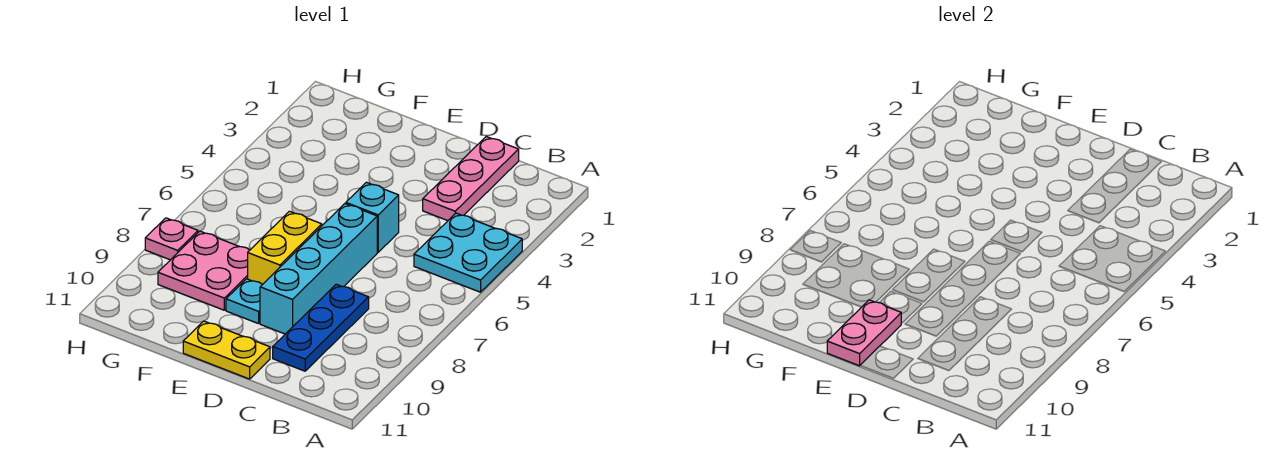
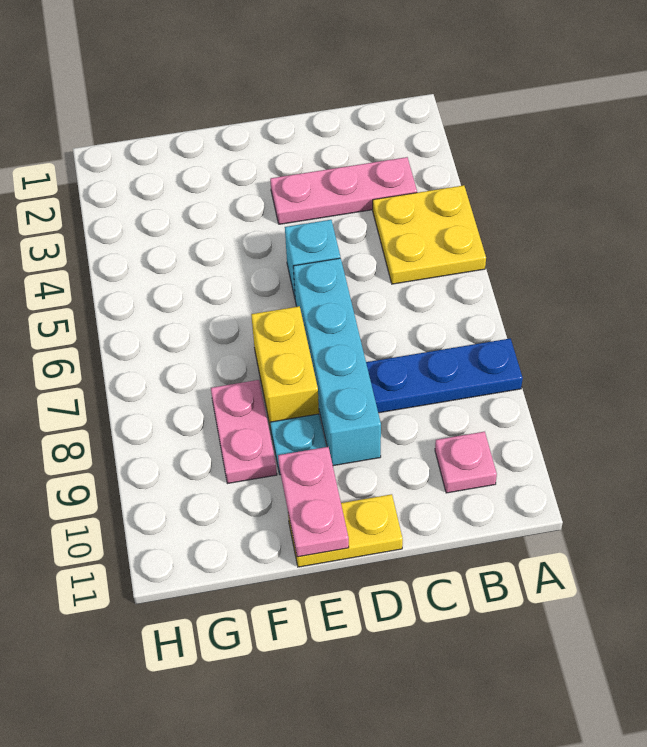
cyan 2x2 plate [414,213,522,292] -> yellow 2x2 plate [373,185,486,284]
pink 1x3 plate [423,137,519,221] -> pink 1x3 plate turned to [270,157,417,224]
blue 1x3 plate [273,284,369,371] -> blue 1x3 plate turned to [366,338,523,413]
pink 2x2 plate [158,231,249,310] -> pink 1x2 plate [211,380,277,484]
pink 1x1 plate [145,218,198,260] -> pink 1x1 plate moved to [435,432,497,493]

